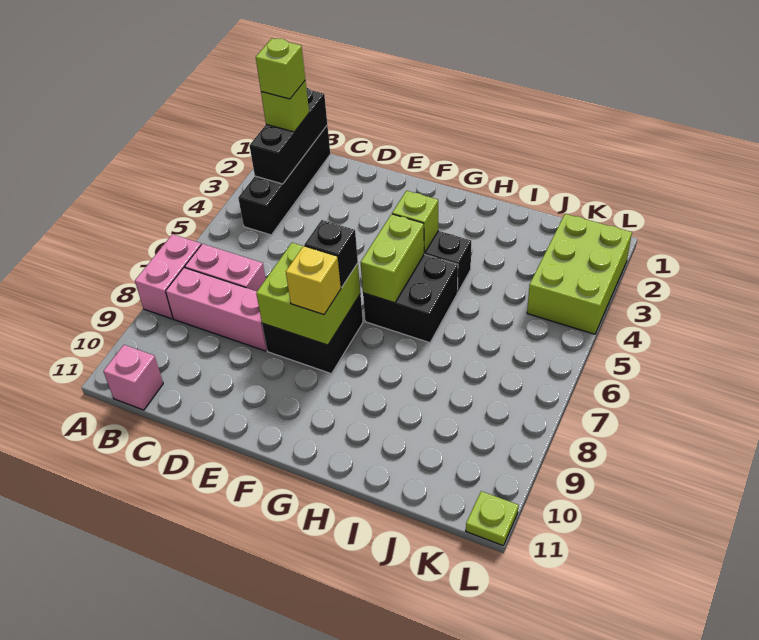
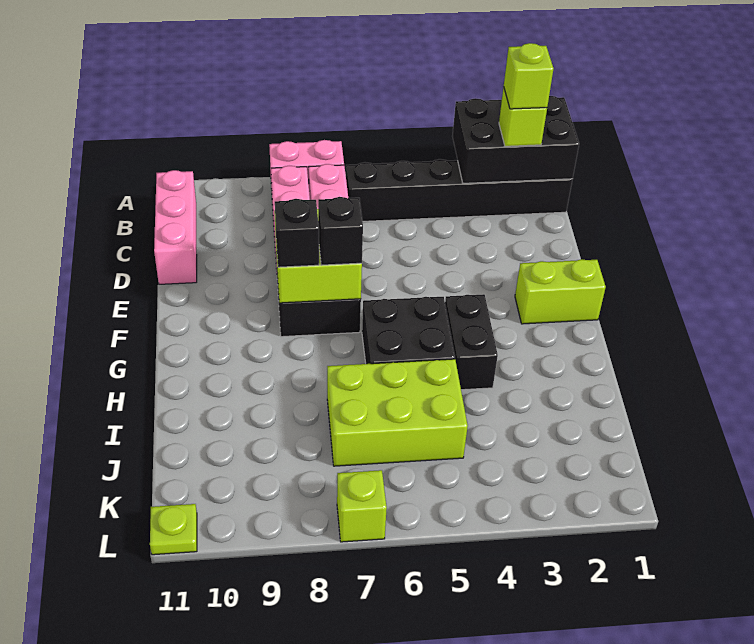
black 1x4 brick [238,125,330,235] -> black 1x6 brick [346,159,573,221]
black 1x3 brick [250,88,327,184] -> black 2x3 brick [452,96,579,183]
pink 1x1 brick [103,345,163,410] -> pink 1x3 brick [154,170,197,284]
yellow 1x1 brick [286,246,341,315] -> black 1x1 brick [275,199,319,267]
lime 1x1 brick [392,191,438,253] -> lime 1x1 brick moved to [337,470,387,542]
lime 1x2 brick [360,214,424,303] -> lime 1x2 brick moved to [515,259,606,324]
lime 2x3 brick [527,214,632,334] -> lime 2x3 brick moved to [327,359,468,466]

